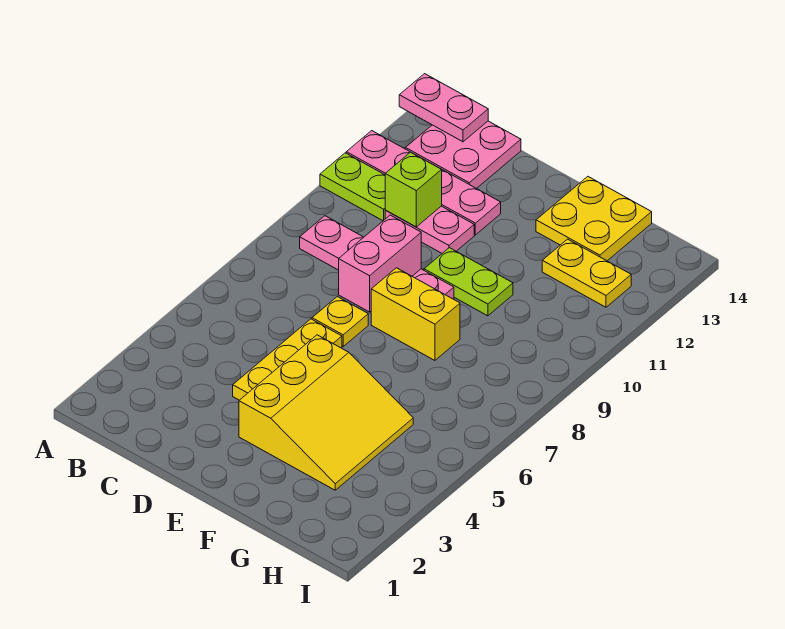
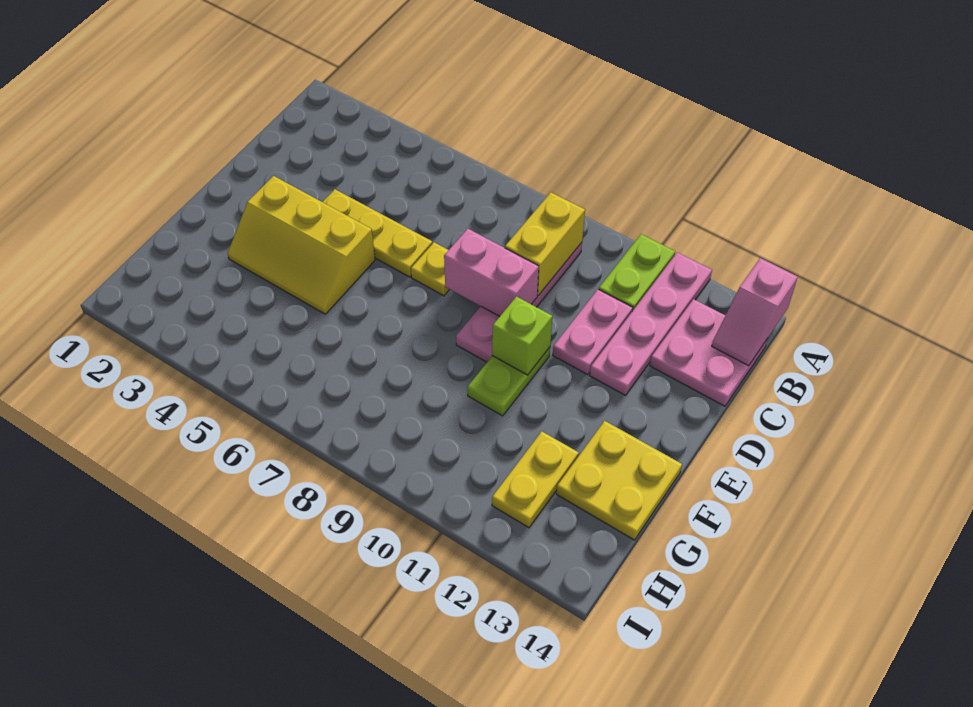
pink 1x2 plate [399,74,488,142] -> pink 1x2 slope [712,258,798,366]
lime 1x1 brick [385,152,442,227] -> lime 1x1 brick moved to [492,297,552,375]
yellow 3x3 slope [239,335,413,490] -> yellow 2x3 slope [228,176,375,314]
yellow 1x2 brick [371,268,460,360] -> yellow 1x2 brick moved to [505,193,585,295]

